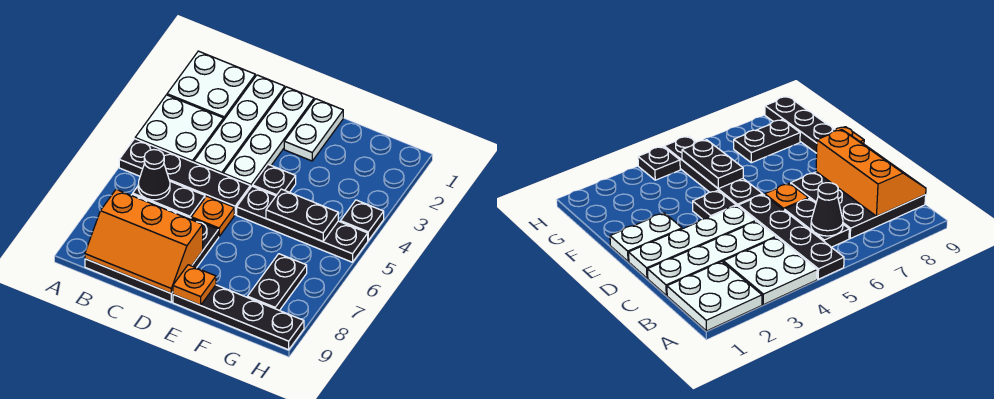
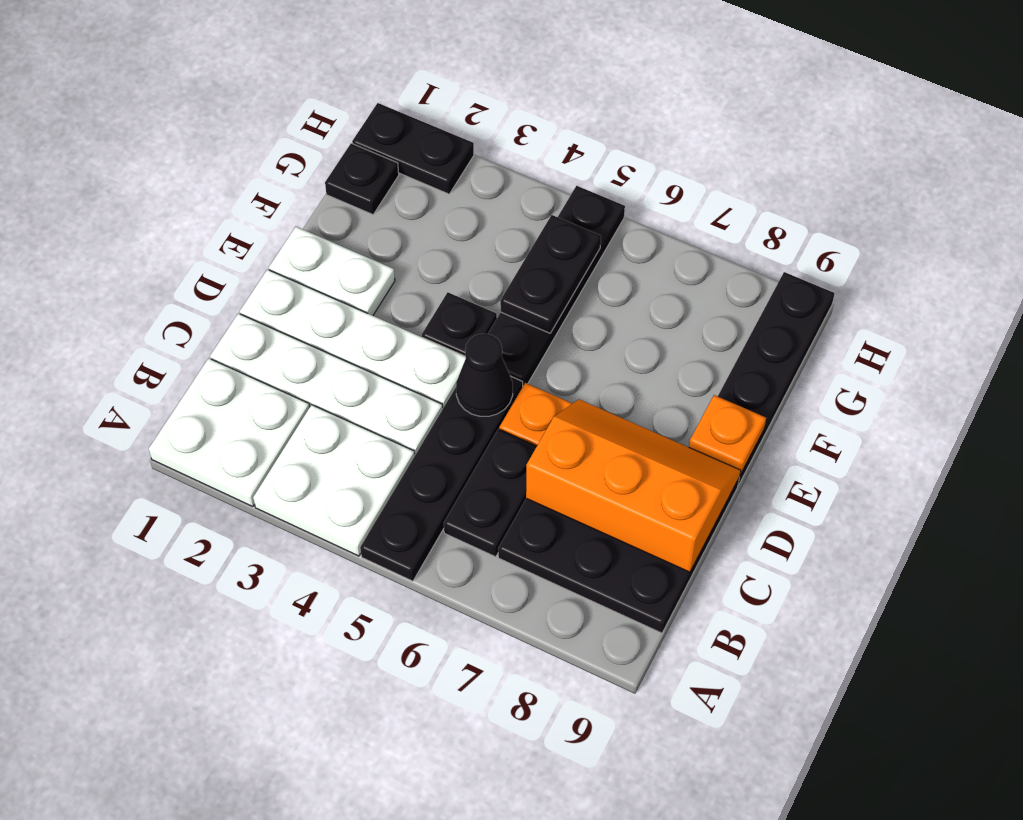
black 1x1 cone [138,150,170,200] -> black 1x1 cone moved to [456,334,513,416]
orange 2x3 slope [85,190,203,293] -> orange 2x3 slope turned to [526,399,741,572]
black 1x2 plate [247,254,307,310] -> black 1x2 plate moved to [352,103,474,194]
black 1x1 plate [341,200,384,240] -> black 1x1 plate moved to [325,143,399,214]

